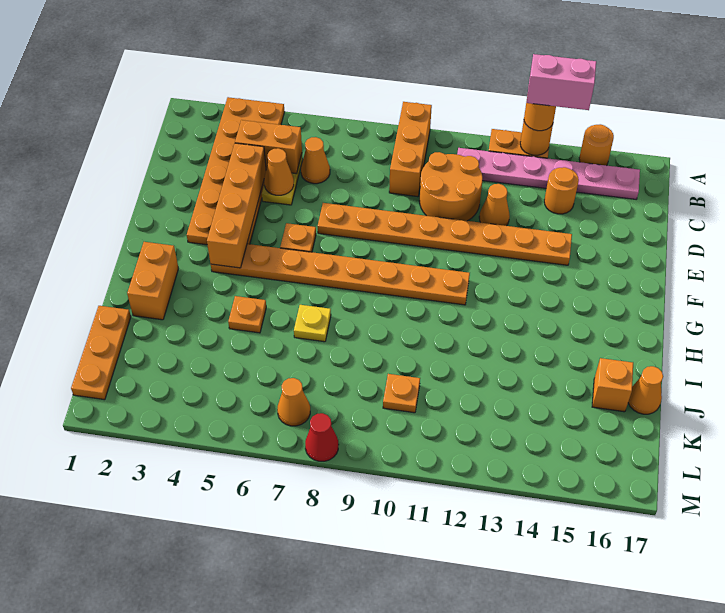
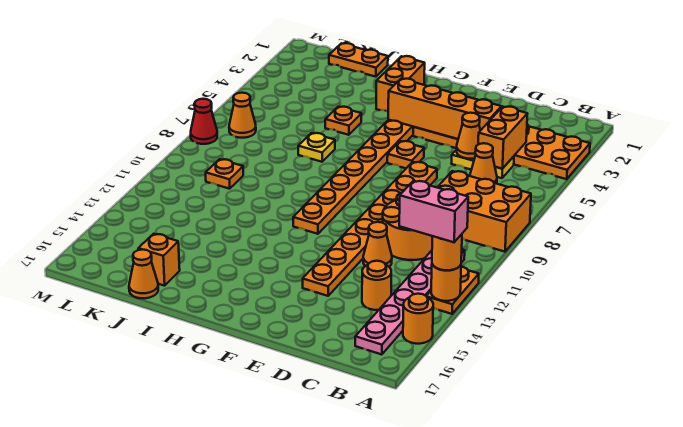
orange 1x3 brick [389,102,432,197] -> orange 2x3 brick [437,171,531,252]
pink 1x2 brick [527,54,596,110] -> pink 1x2 brick turned to [399,181,468,242]
orange 1x2 brick [127,242,178,320] -> orange 1x2 brick turned to [376,56,425,112]
orange 1x3 plate [71,306,131,400] -> orange 1x2 plate [329,43,388,77]

